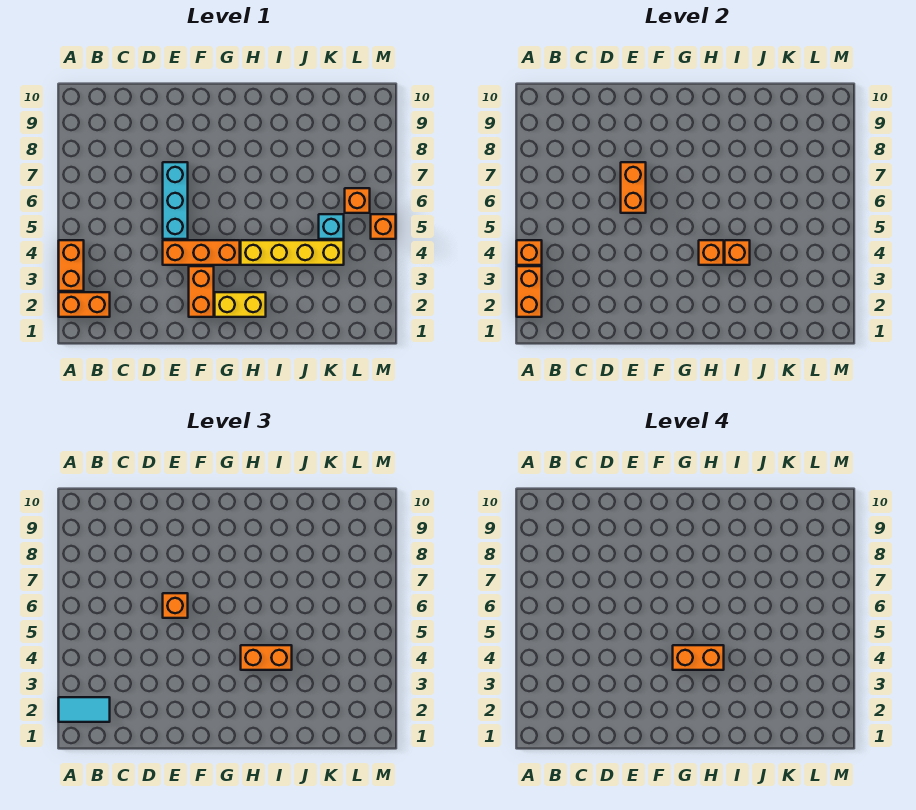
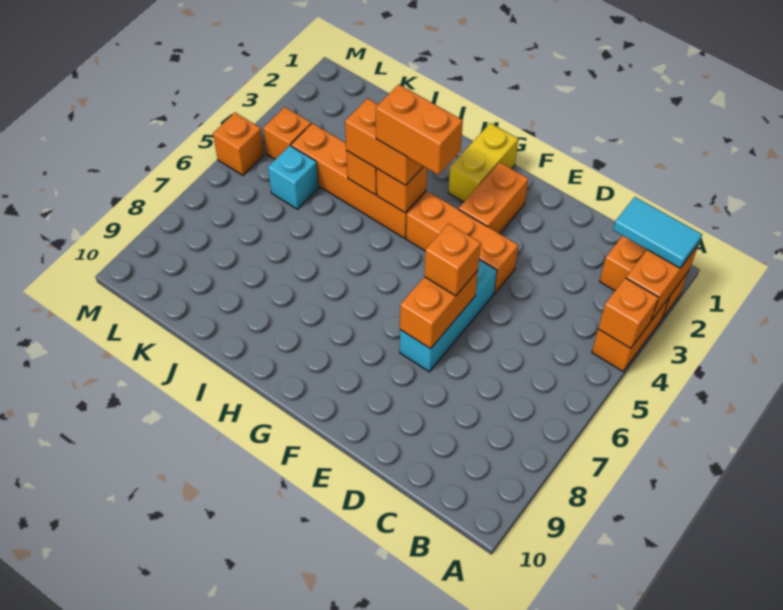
yellow 1x2 brick [215,292,266,317] -> yellow 1x2 brick turned to [448,123,518,202]
yellow 1x4 brick [241,240,344,265] -> orange 1x4 brick [291,123,426,238]
orange 1x1 brick [345,188,370,213] -> orange 1x1 brick moved to [263,107,311,159]

